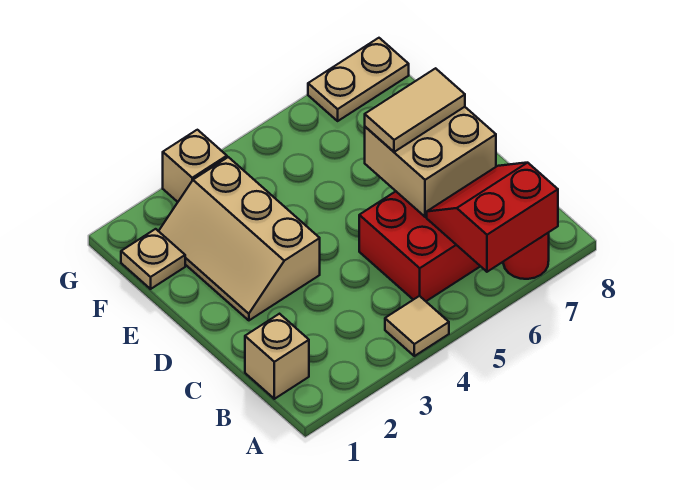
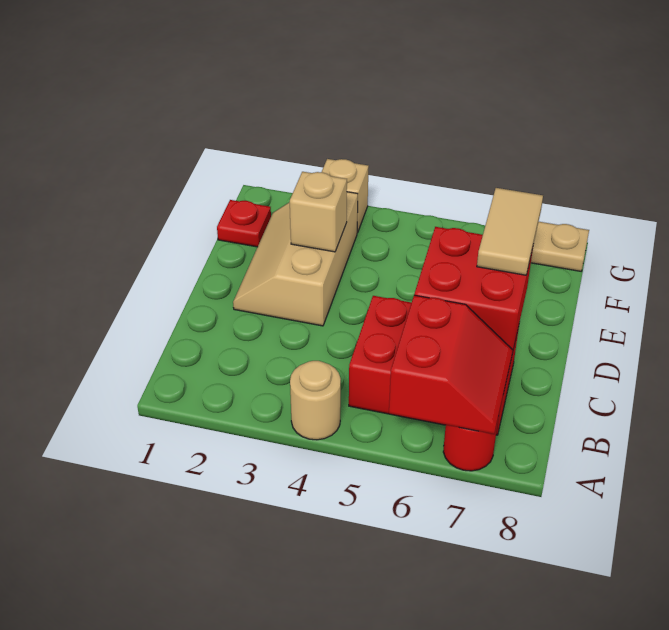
tan 1x1 tile [385,296,449,356] -> tan 1x1 round brick [290,361,341,440]
red 2x2 slope [427,163,558,272] -> red 2x2 slope turned to [389,295,513,434]
tan 1x1 brick [245,314,309,399] -> tan 1x1 brick moved to [290,172,347,252]
tan 2x2 brick [365,107,496,217] -> red 2x2 brick [414,227,533,353]
tan 1x2 tile [365,68,465,152] -> tan 1x2 tile turned to [477,188,543,275]
tan 1x1 plate [121,229,185,289] -> red 1x1 plate [217,200,271,247]

